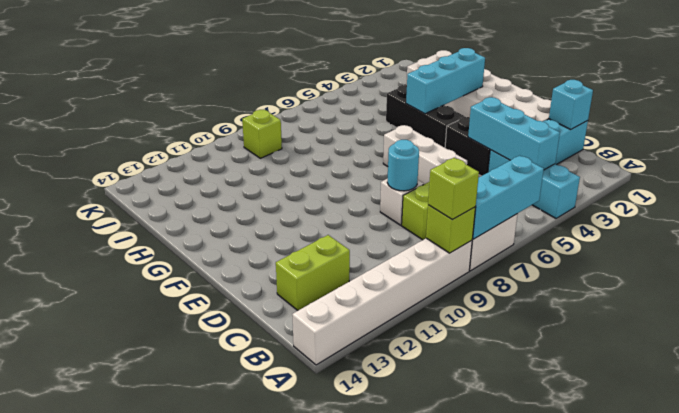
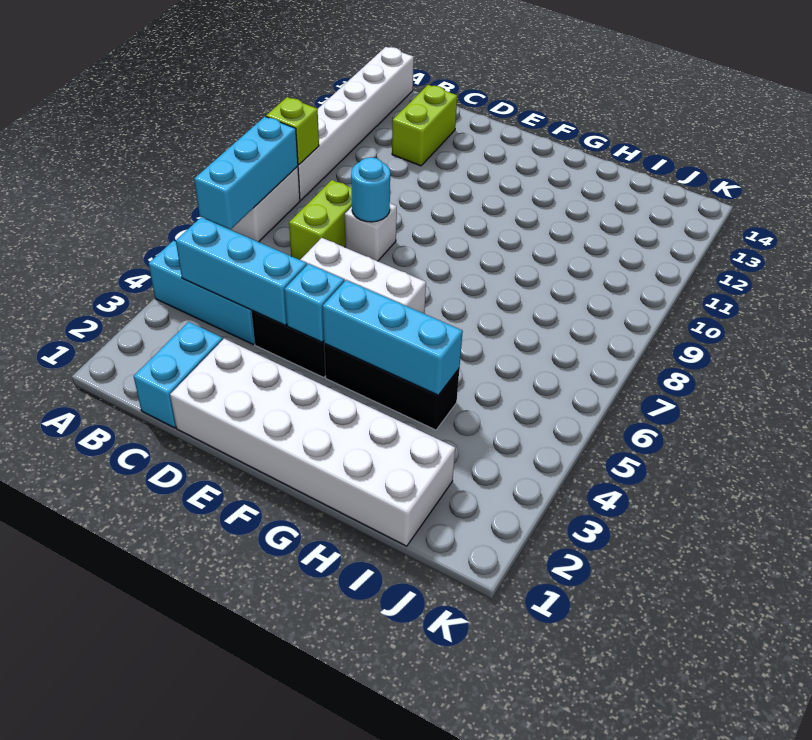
lime 1x1 brick [428,158,479,220] -> none
cyan 1x1 brick [549,80,593,129] -> cyan 1x1 brick moved to [284,264,344,342]
cyan 1x3 brick [406,48,485,114] -> cyan 1x3 brick turned to [323,280,463,395]
lime 1x1 brick [242,110,282,158] -> none

